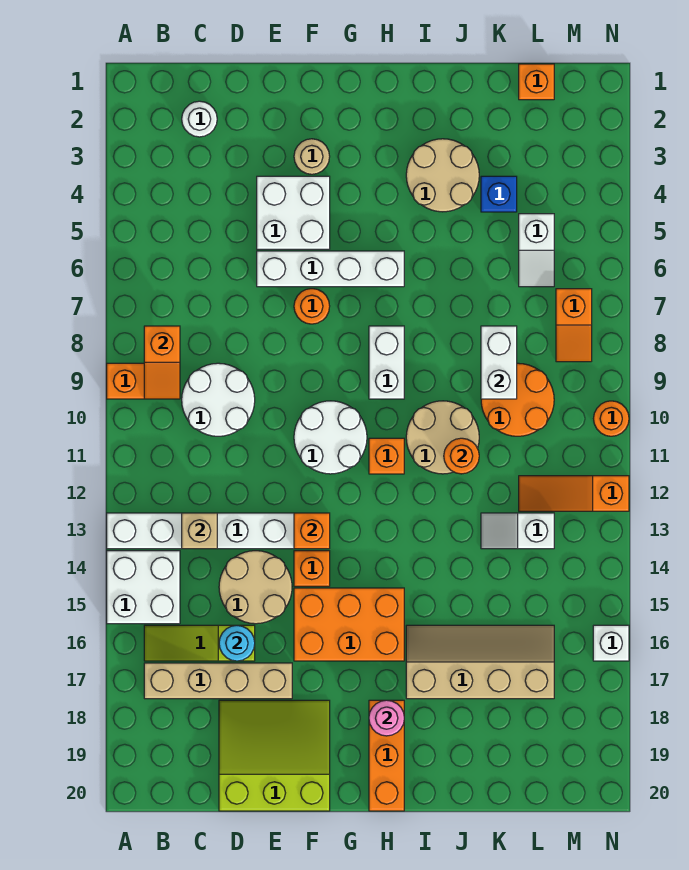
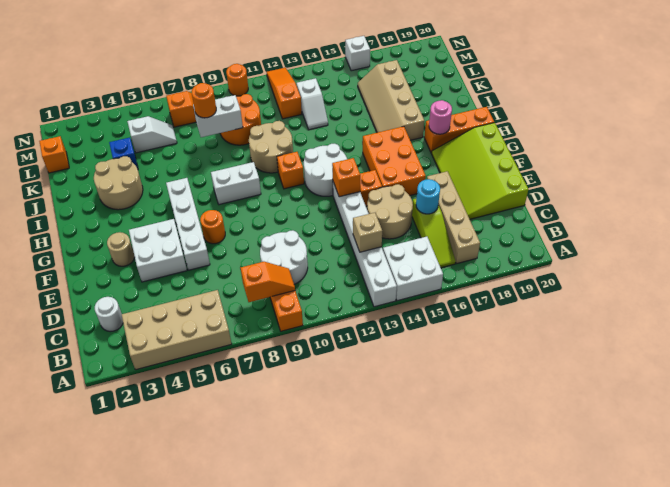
none -> tan 2x4 brick [122,290,232,370]
lime 3x3 slope [219,700,330,811] -> lime 3x4 slope [432,123,528,219]
white 2x2 round brick [294,401,367,474] -> white 2x2 round brick moved to [304,144,347,196]
orange 1x1 round brick [444,438,479,474] -> orange 1x1 round brick moved to [192,83,216,118]
orange 1x3 slope [519,476,629,511] -> orange 1x3 slope turned to [267,68,302,119]

